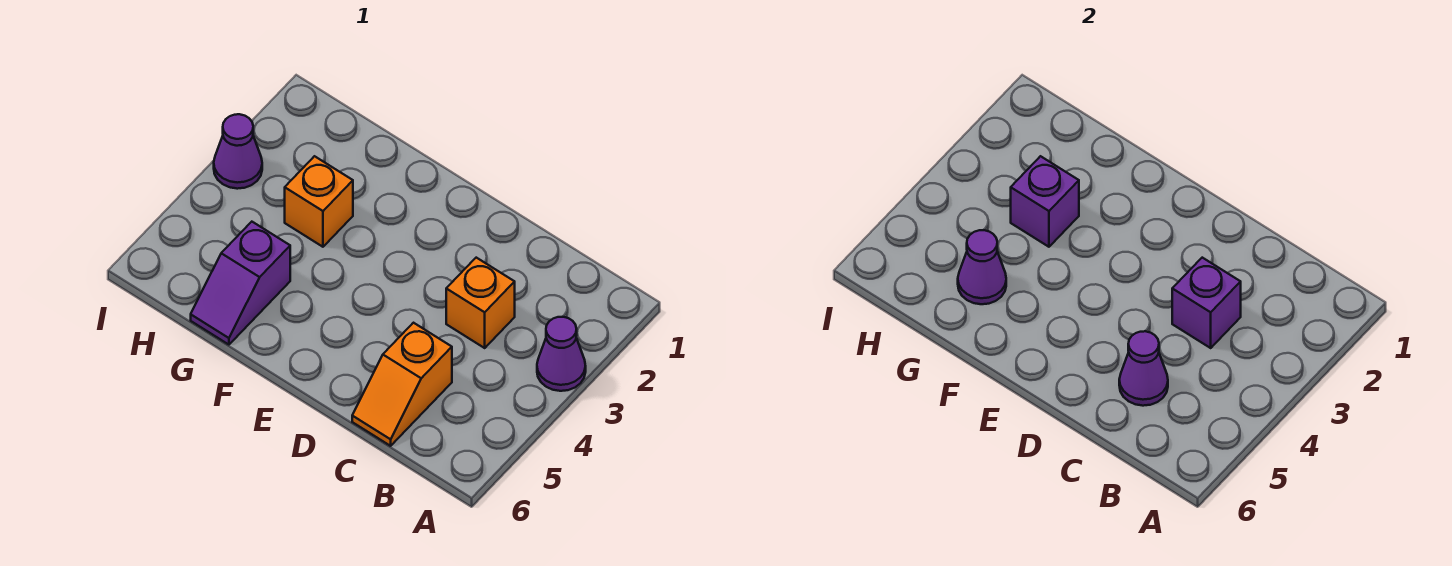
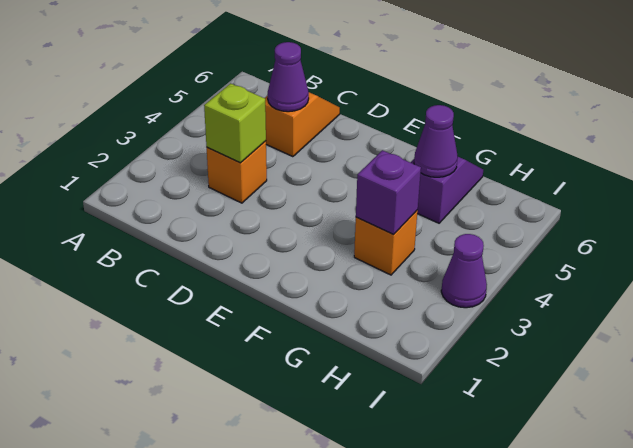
purple 1x1 cone [537,317,586,391] -> none
purple 1x1 brick [1172,258,1241,348] -> lime 1x1 brick [204,83,266,163]

